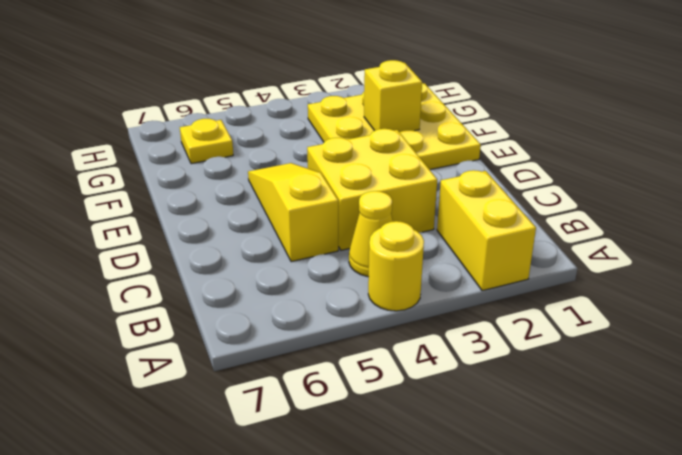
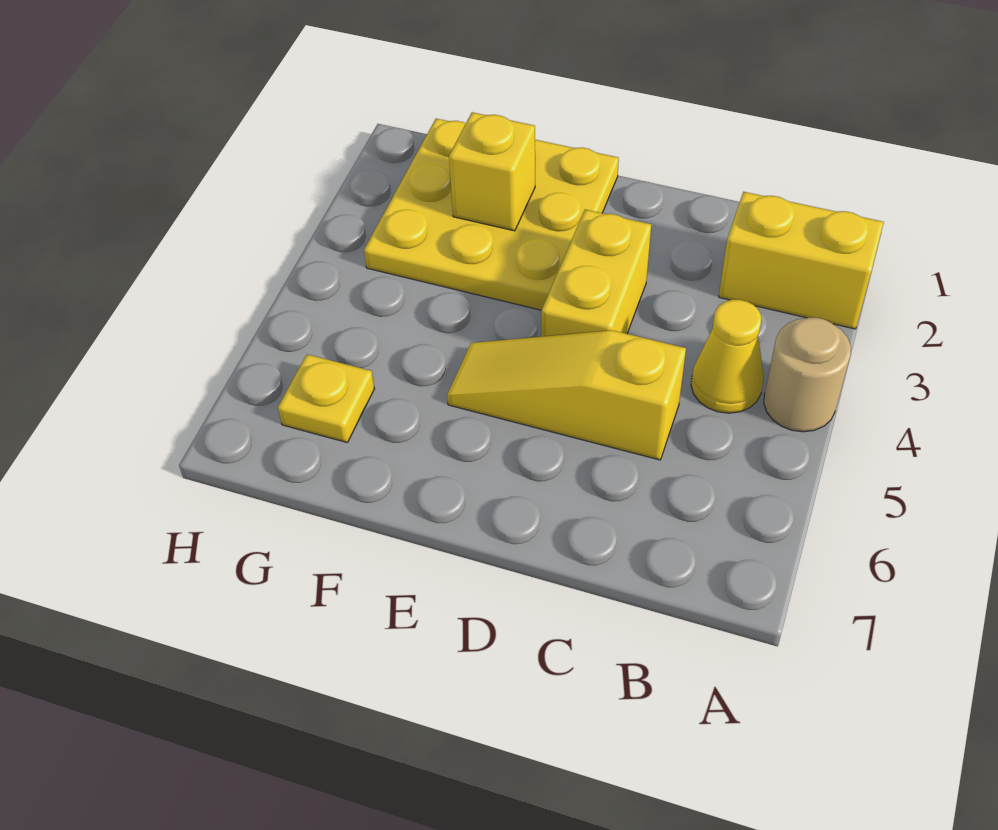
yellow 1x1 round brick [368,221,424,311] -> tan 1x1 round brick [764,318,851,432]
yellow 2x2 brick [307,129,437,250] -> yellow 1x2 brick [541,210,651,337]

